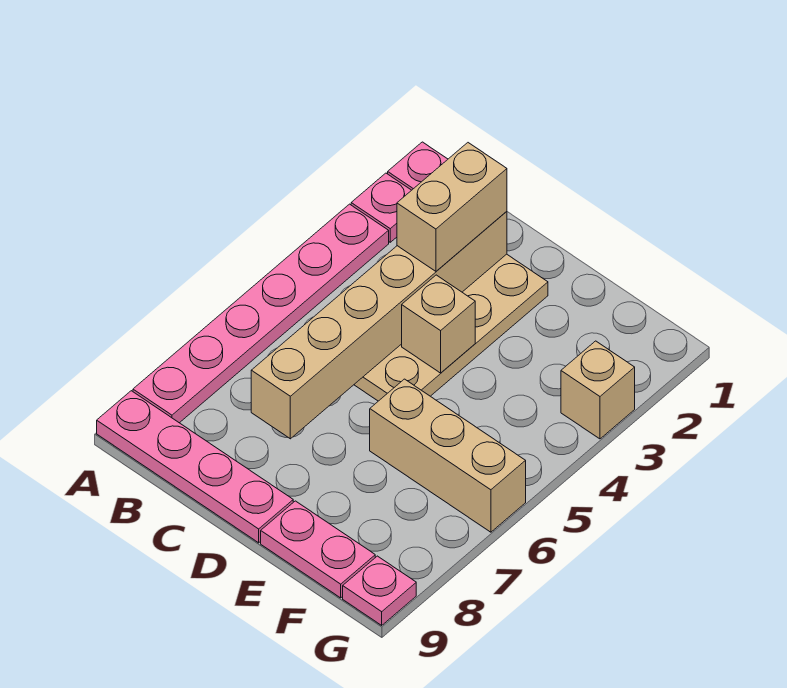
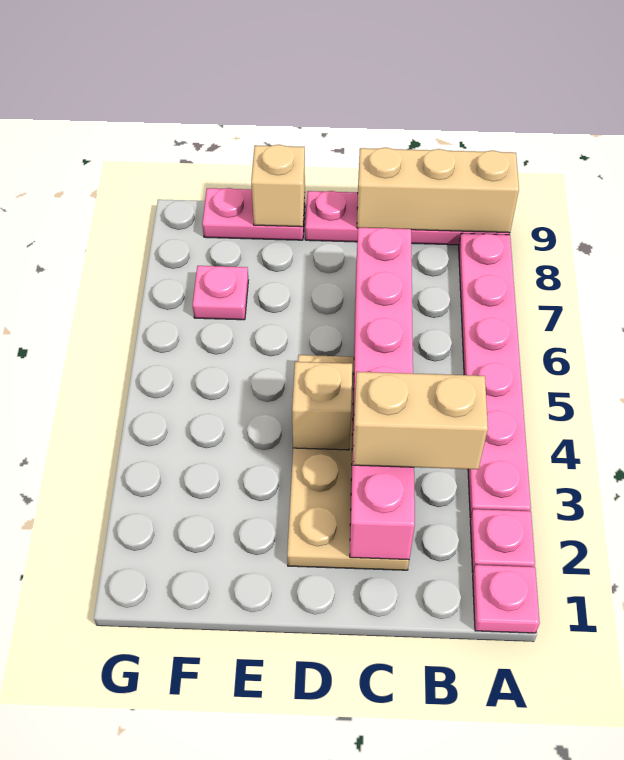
tan 1x6 brick [251,211,507,439] -> pink 1x6 brick [350,228,415,560]
tan 1x2 brick [397,143,507,271] -> tan 1x2 brick turned to [353,372,488,469]
tan 1x3 brick [370,379,526,532] -> tan 1x3 brick moved to [357,148,519,233]
tan 1x1 brick [561,341,635,439] -> tan 1x1 brick moved to [251,145,305,227]
pink 1x1 plate [343,556,416,625] -> pink 1x1 plate moved to [193,266,248,320]

